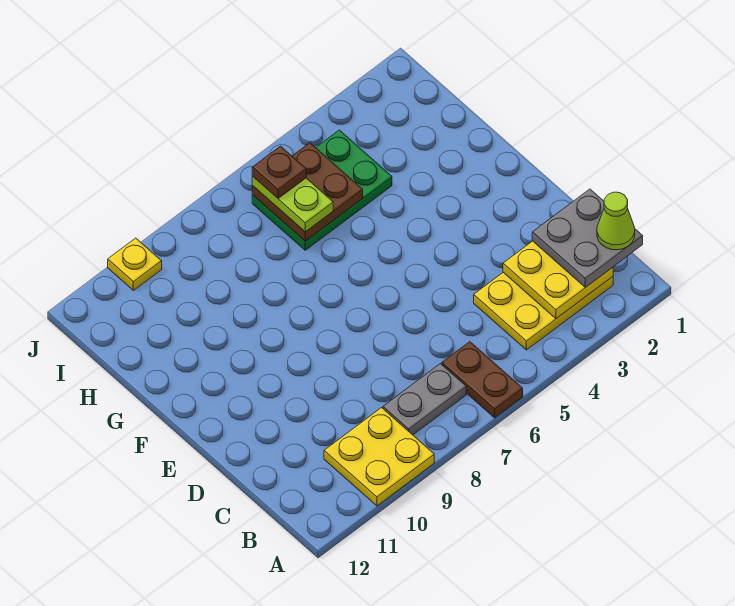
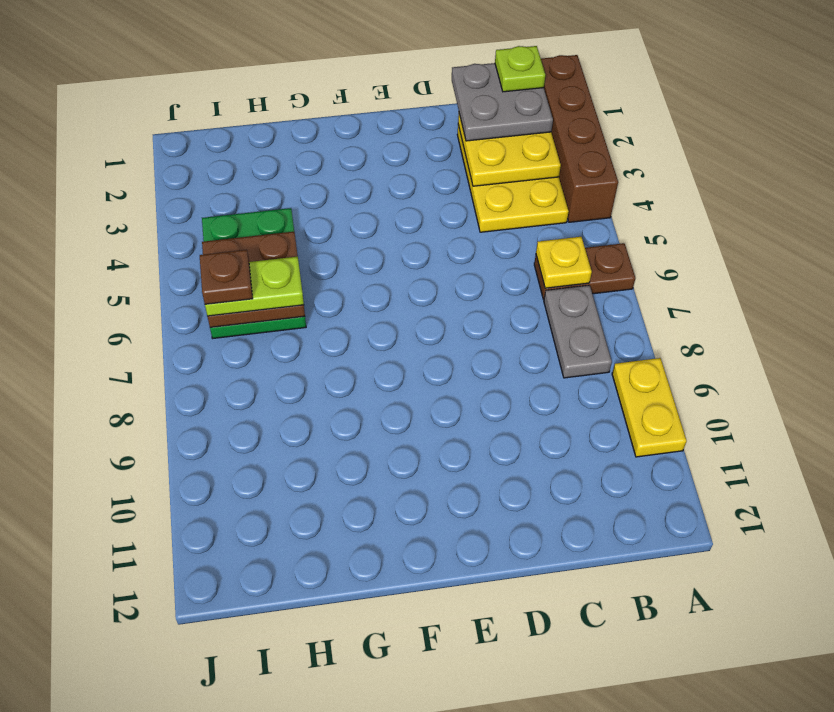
none -> brown 1x4 brick [541,55,618,222]
yellow 2x2 plate [324,408,434,506] -> yellow 1x2 plate [612,358,687,457]
lime 1x1 cone [597,192,635,250] -> lime 1x1 plate [495,46,545,92]
yellow 1x1 plate [108,238,162,290] -> yellow 1x1 plate moved to [536,237,592,288]

